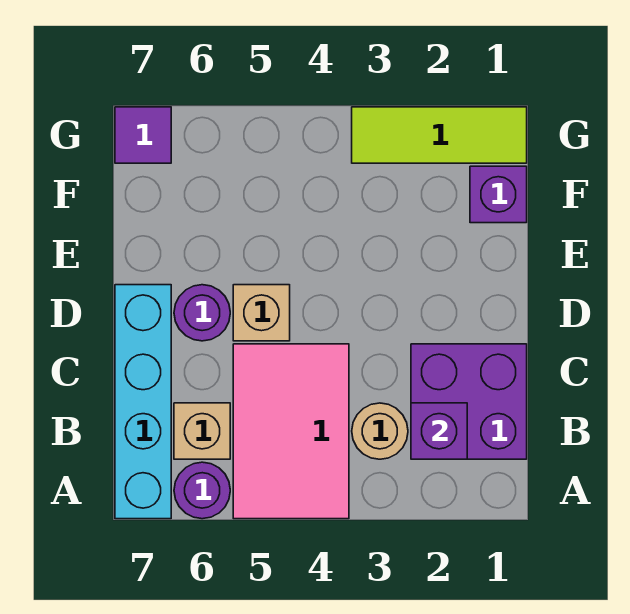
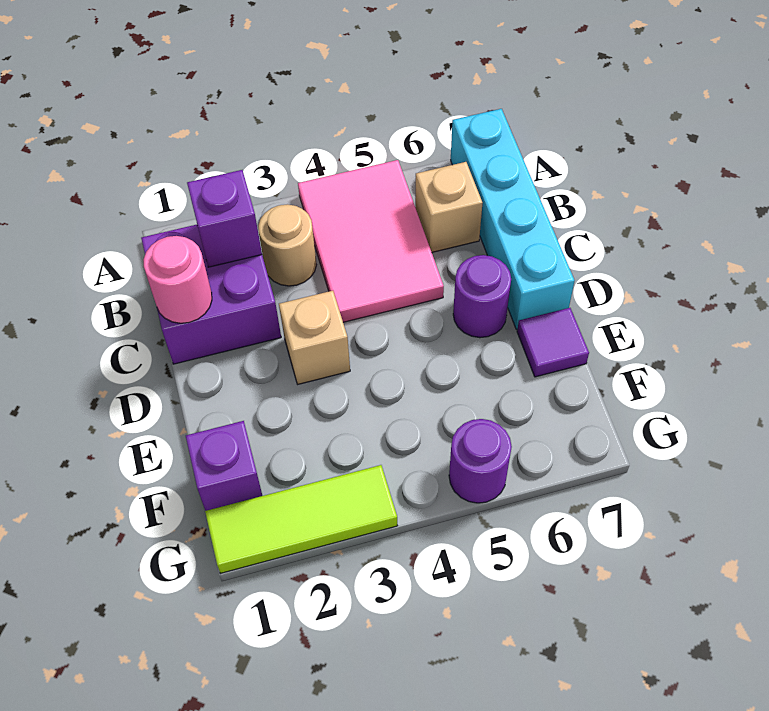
purple 1x1 round brick [174,462,230,519] -> purple 1x1 round brick moved to [449,419,512,503]
none -> pink 1x1 round brick [143,236,212,323]
tan 1x1 brick [233,285,290,341] -> tan 1x1 brick moved to [279,291,350,384]
purple 1x1 tile [115,107,171,163] -> purple 1x1 tile moved to [517,308,589,377]

